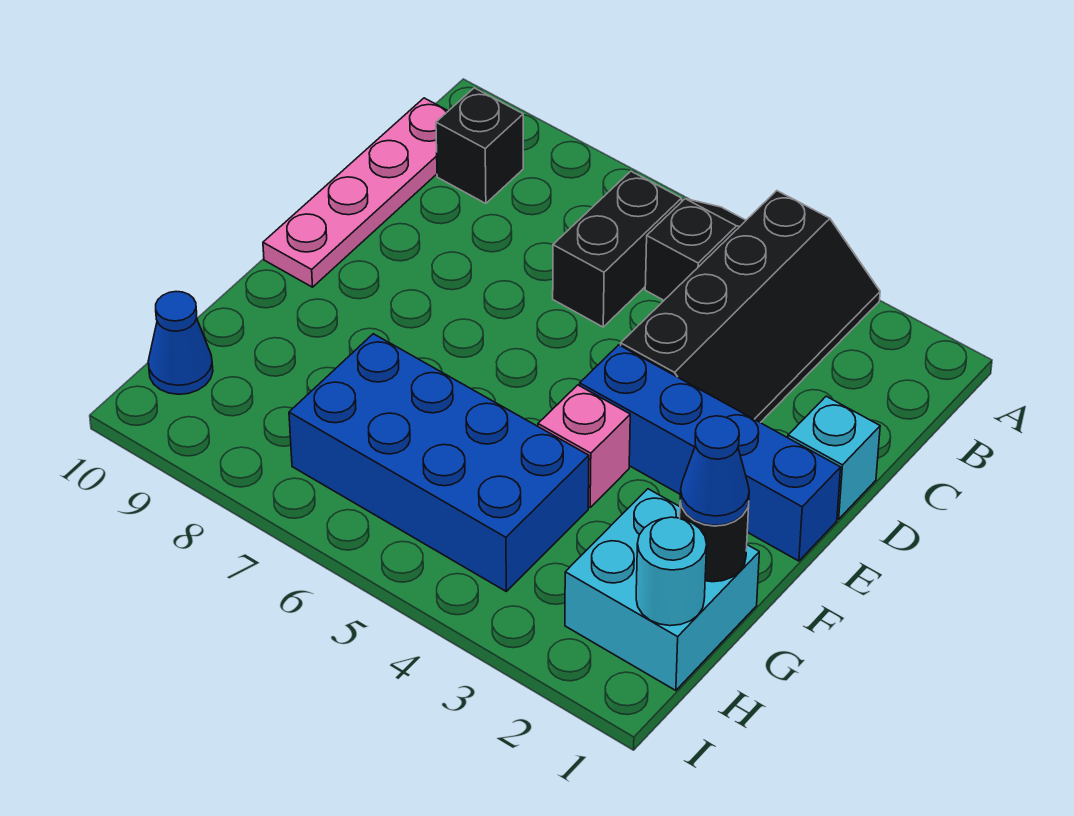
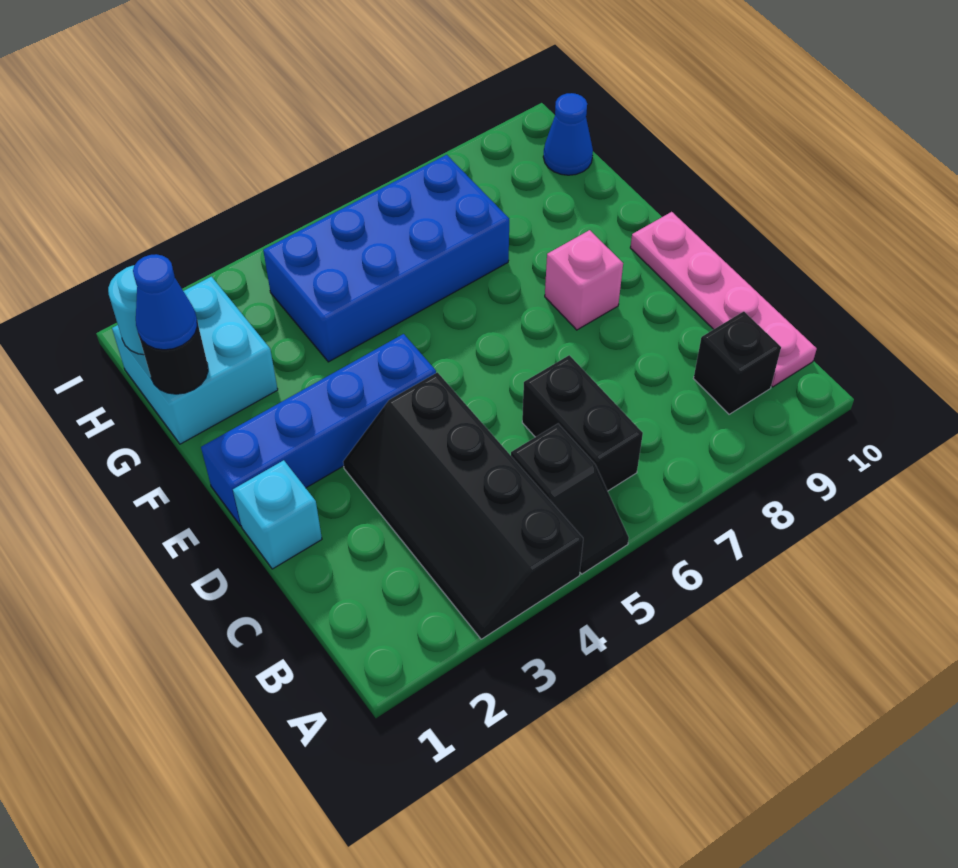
pink 1x1 brick [538,385,630,507] -> pink 1x1 brick moved to [545,230,623,330]

